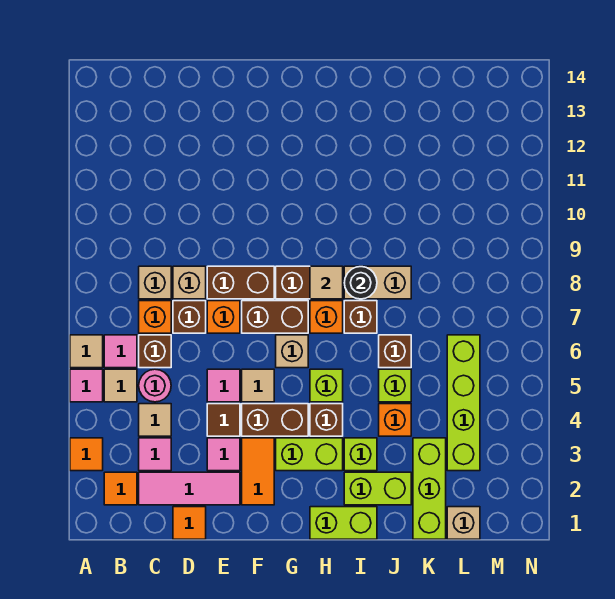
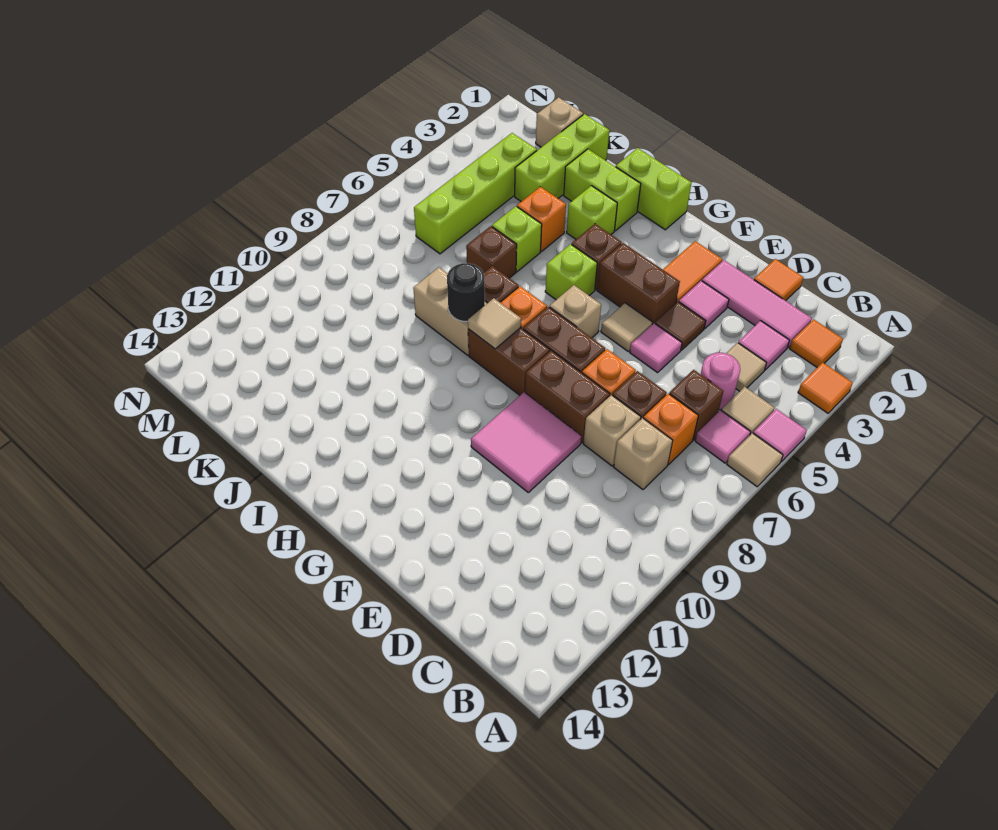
none -> pink 2x2 tile [471,392,581,492]
lime 1x2 brick [276,438,343,471] -> none

